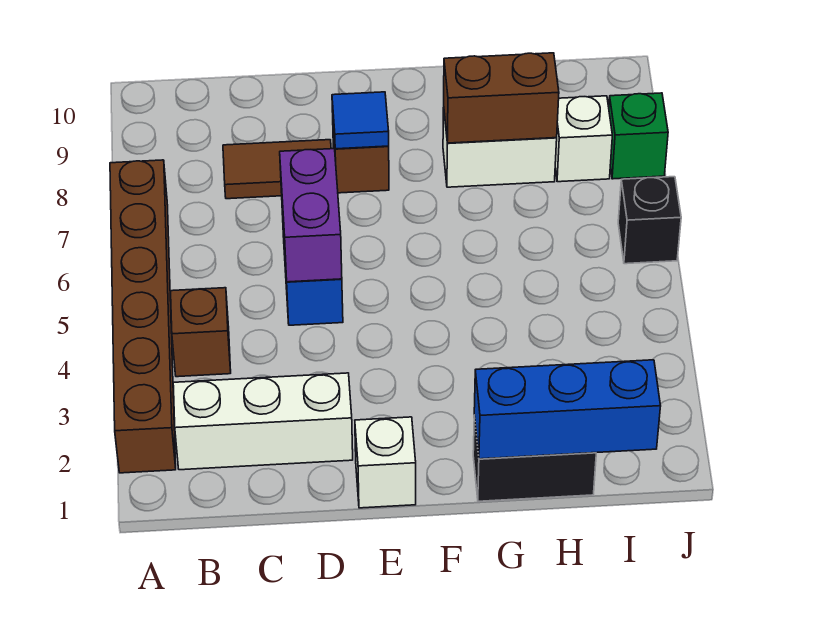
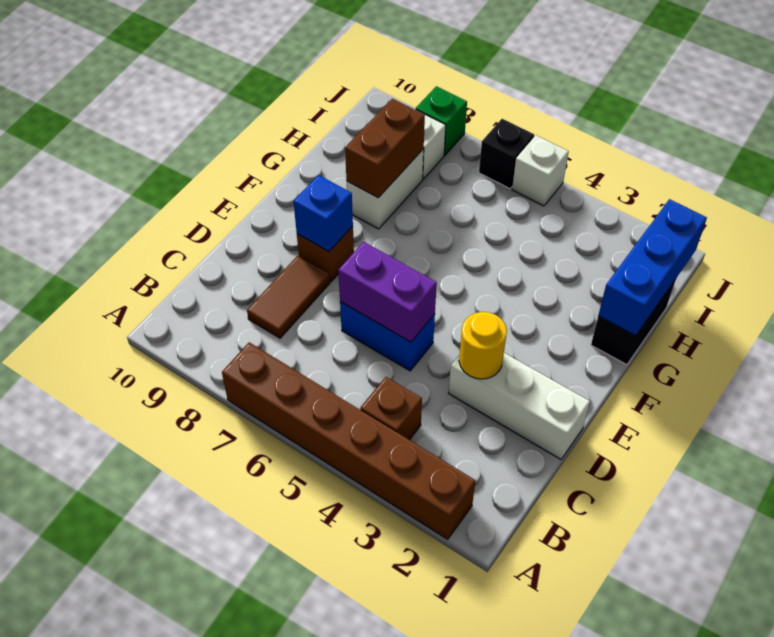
white 1x3 brick [173,373,353,470] -> white 1x3 brick turned to [449,353,590,459]
none -> yellow 1x1 round brick [459,312,507,379]
white 1x1 brick [355,417,416,508] -> white 1x1 brick moved to [512,135,569,206]
blue 1x1 tile [332,92,389,149] -> blue 1x1 brick [294,175,353,251]

